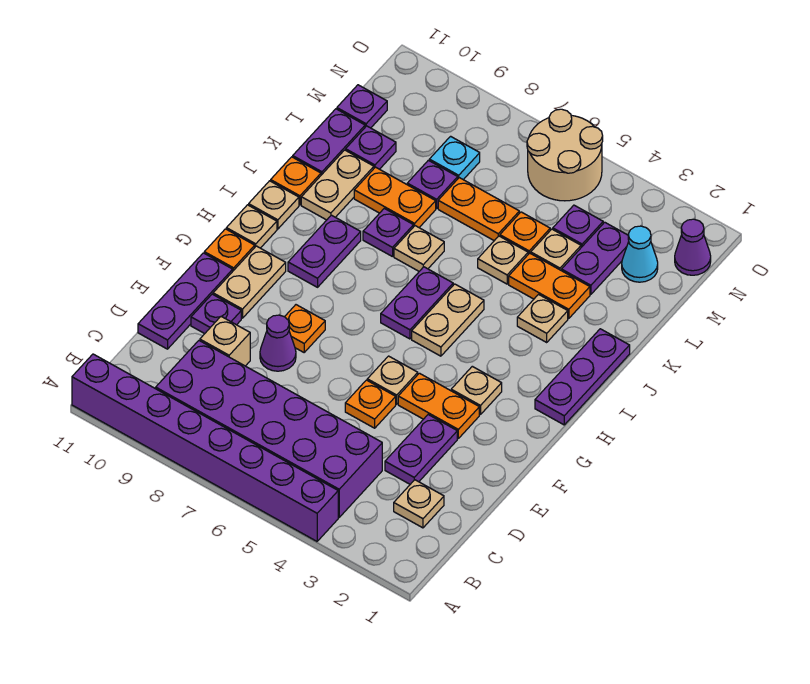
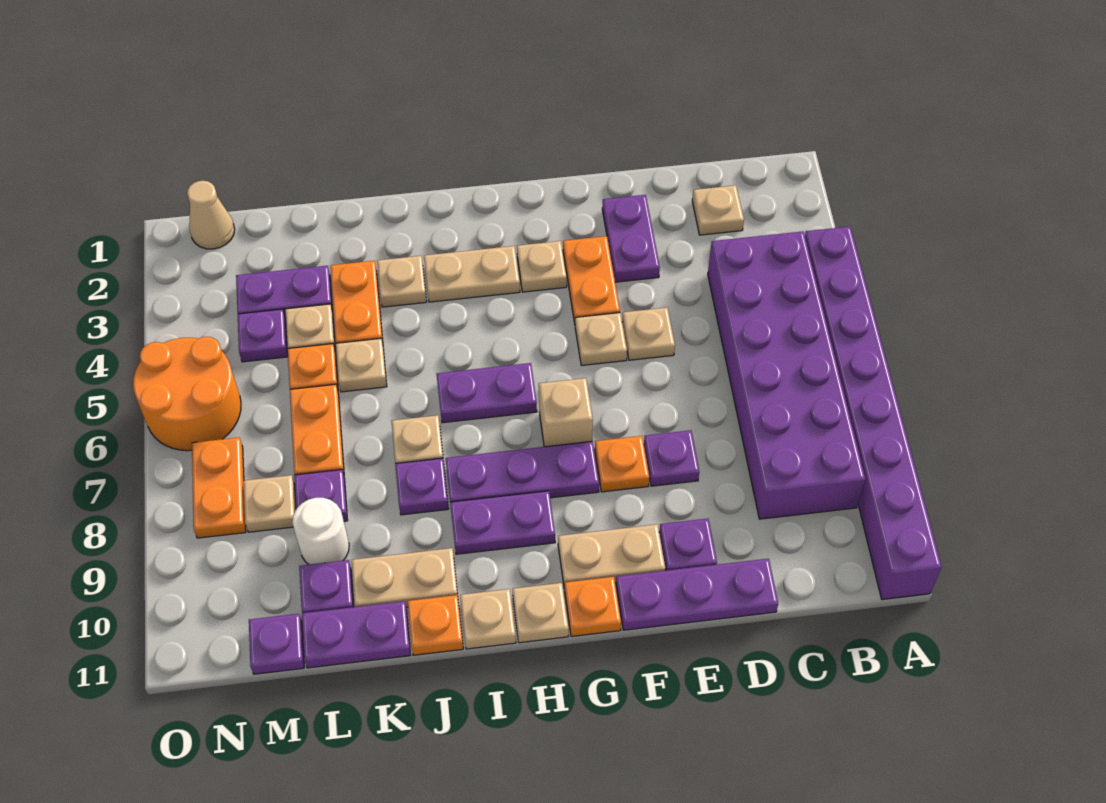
purple 1x2 plate [385,415,457,484] -> purple 1x2 plate turned to [602,195,660,282]
tan 1x1 brick [200,316,250,366] -> tan 1x1 brick moved to [539,378,593,447]
orange 1x1 plate [345,380,396,428] -> tan 1x1 plate [622,308,675,360]
purple 1x1 cone [260,315,296,371] -> purple 1x1 plate [644,430,699,486]
purple 1x3 plate [535,329,630,425] -> purple 1x3 plate moved to [445,441,599,502]
tan 1x2 plate [412,284,484,356] -> tan 1x2 plate moved to [424,246,520,302]
orange 1x2 plate [354,167,436,227] -> orange 1x2 plate moved to [192,437,246,538]
none -> white 1x1 round brick [292,498,349,565]
cyan 1x1 cone [622,226,658,282] -> none
cyan 1x1 plate [429,136,480,180] -> tan 1x1 plate [244,475,296,532]
purple 1x1 cone [675,219,711,275] -> tan 1x1 cone [187,181,235,249]
tan 2x2 round brick [527,109,603,201] -> orange 2x2 round brick [133,337,241,451]

